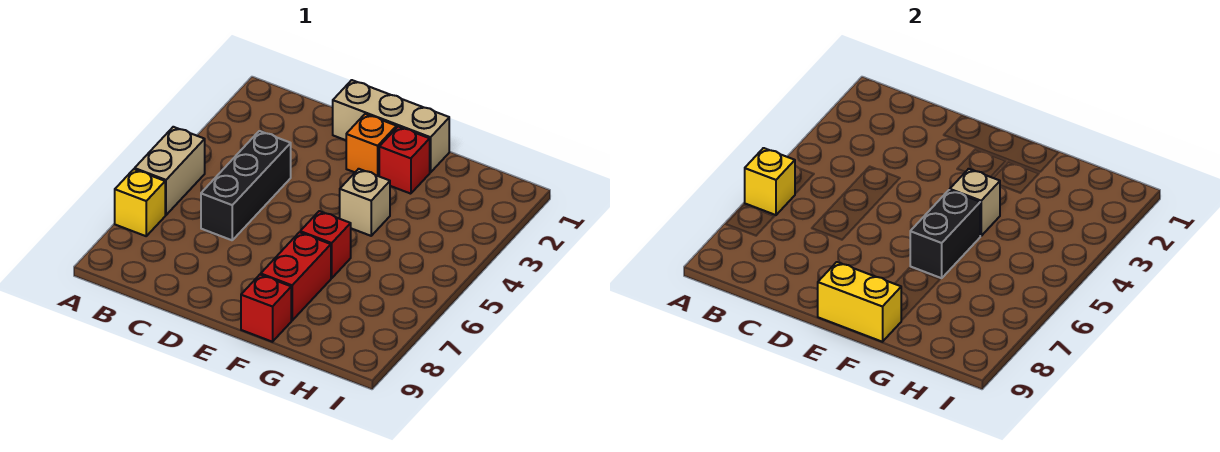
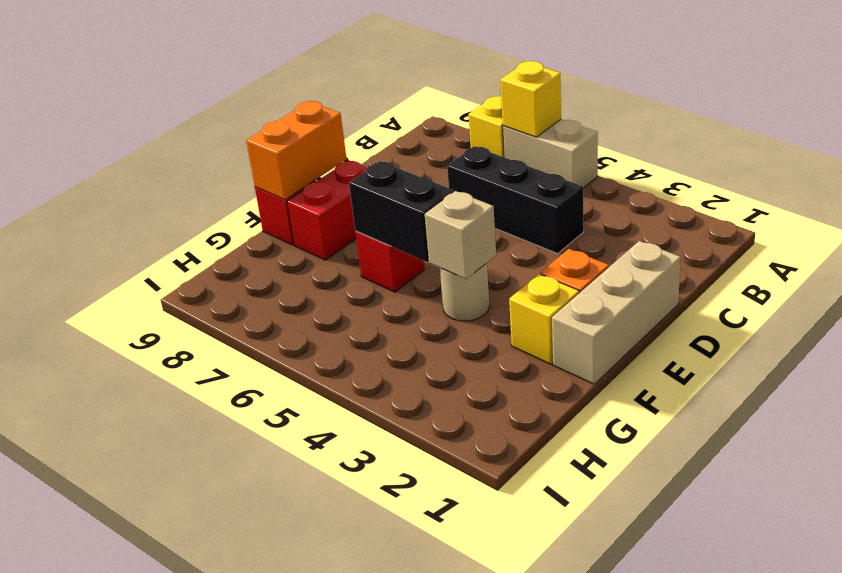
yellow 1x2 brick [818,262,901,342] -> orange 1x2 brick [246,101,347,200]
red 1x1 brick [379,126,430,194] -> yellow 1x1 brick [509,274,579,364]
tan 1x1 brick [340,169,390,236] -> tan 1x1 round brick [440,263,489,321]
red 1x2 brick [261,232,331,320] -> red 1x2 brick turned to [287,160,367,260]

